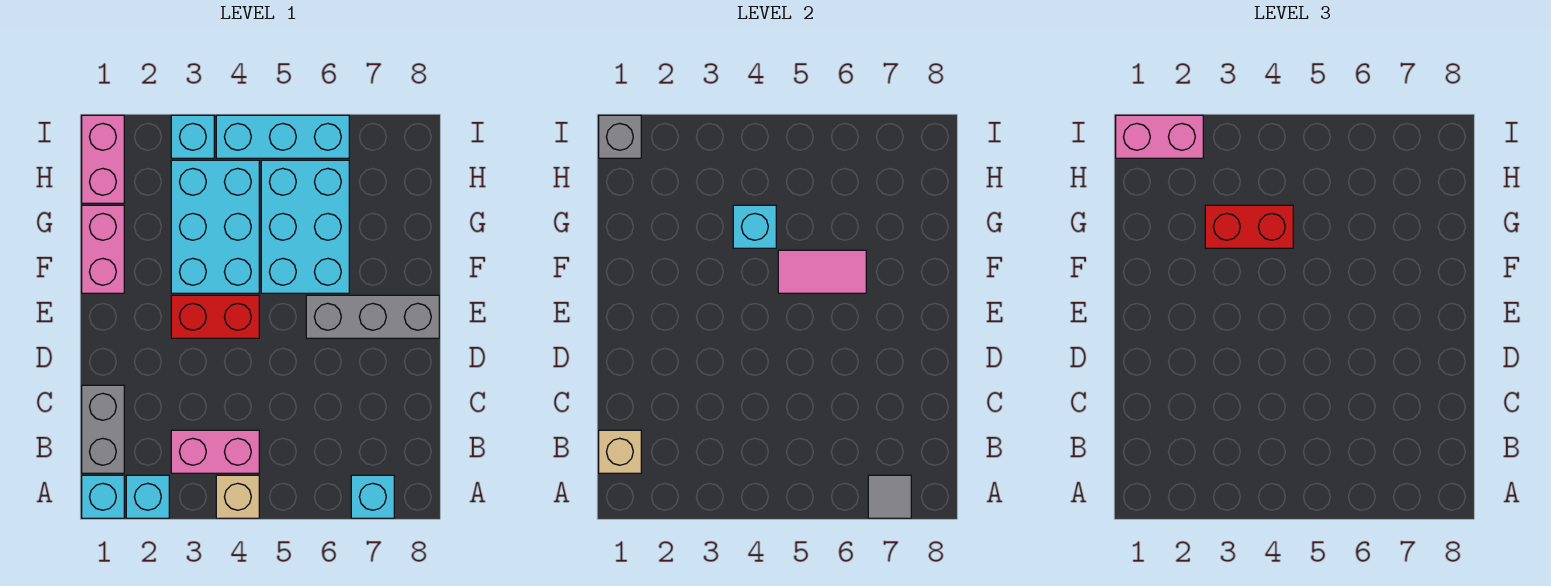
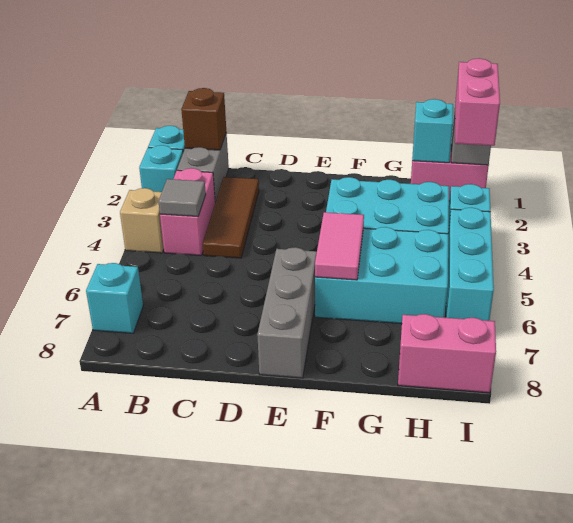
grey 1x1 tile [868,475,911,518] -> grey 1x1 tile moved to [158,179,206,216]
grey 1x2 brick [82,385,124,473] -> grey 1x2 brick turned to [177,132,229,202]
tan 1x1 brick [599,430,641,473] -> brown 1x1 brick [181,88,226,150]
none -> brown 1x3 tile [203,177,259,258]
red 1x2 brick [171,295,259,338] -> none
pink 1x2 brick [82,205,124,293] -> pink 1x2 brick moved to [398,314,496,393]
red 1x2 brick [1205,205,1293,248] -> none
cyan 1x1 brick [733,205,776,248] -> cyan 1x1 brick moved to [412,99,453,163]

